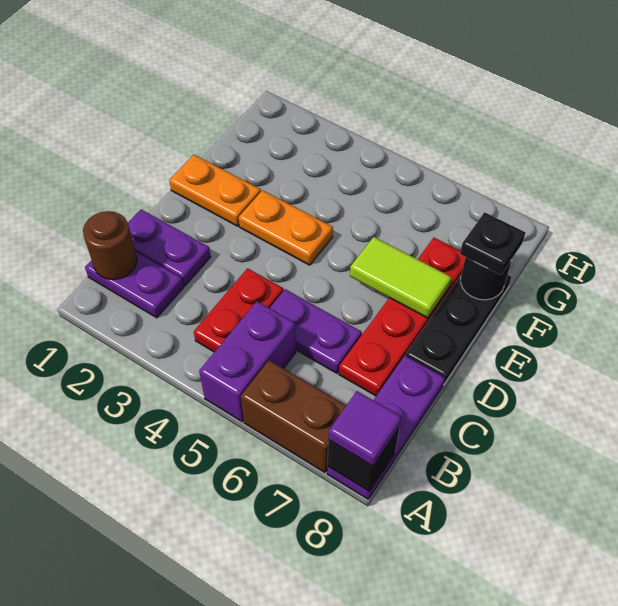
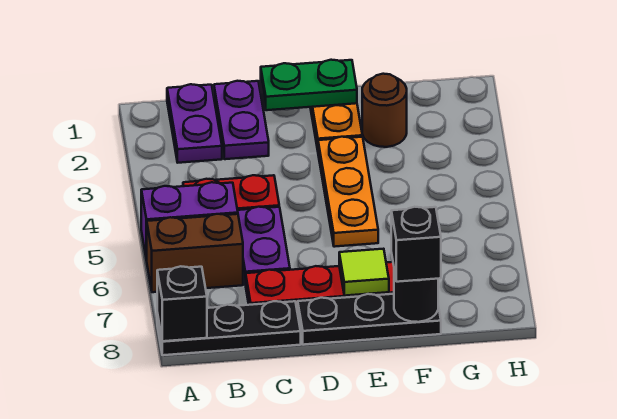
brown 1x2 brick [241,360,346,473] -> brown 1x2 brick turned to [147,214,243,292]
purple 1x3 plate [327,356,445,499] -> black 1x3 plate [157,301,301,355]
purple 1x1 tile [328,391,402,466] -> none
brown 1x1 round brick [83,211,137,280] -> brown 1x1 round brick moved to [362,74,407,147]
none -> green 1x2 plate [261,60,357,110]
orange 1x2 plate [238,190,333,265] -> orange 1x3 plate [318,137,378,247]
lime 1x2 tile [350,237,452,318] -> lime 1x1 tile [339,249,389,296]
black 1x1 plate [460,212,526,275] -> black 1x1 brick [391,207,441,282]

